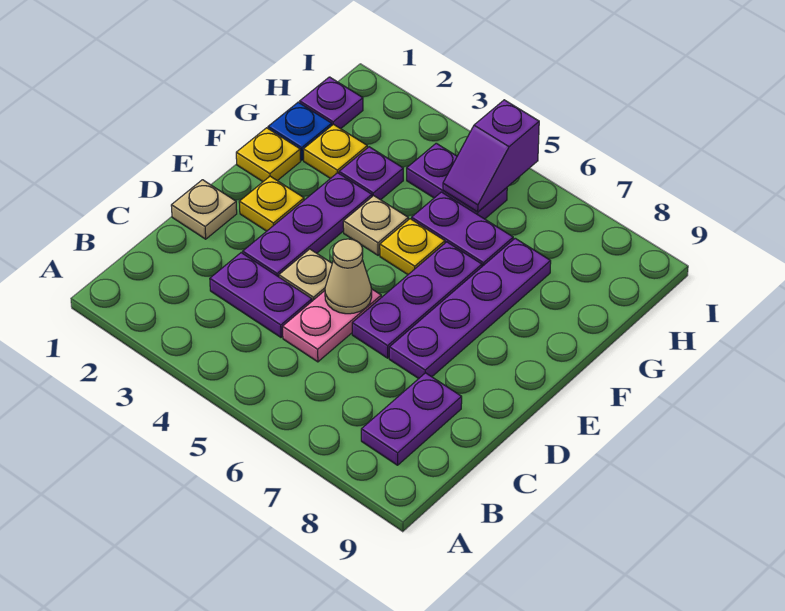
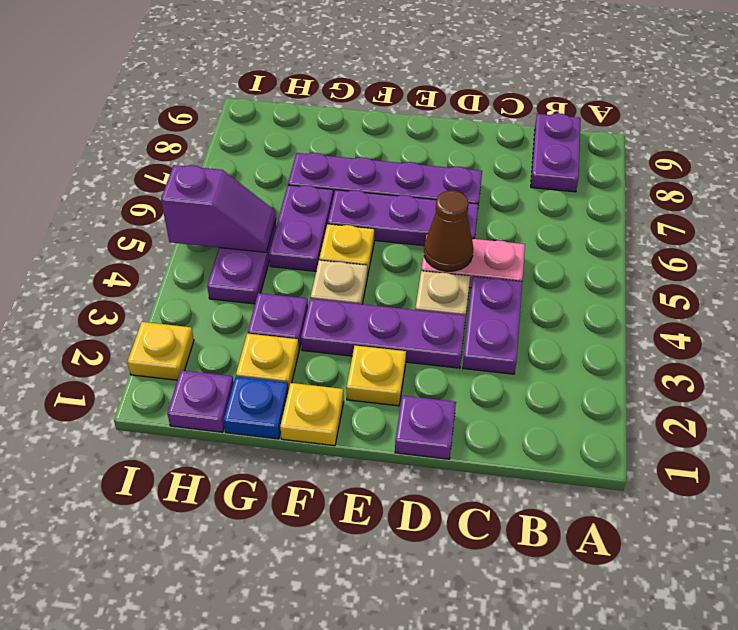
purple 1x2 plate [361,373,462,465] -> purple 1x2 plate turned to [531,113,581,192]
tan 1x1 plate [171,180,237,239] -> purple 1x1 plate [395,396,456,459]
tan 1x1 cone [325,239,372,314] -> brown 1x1 cone [424,191,473,271]
none -> yellow 1x1 plate [127,322,194,380]

